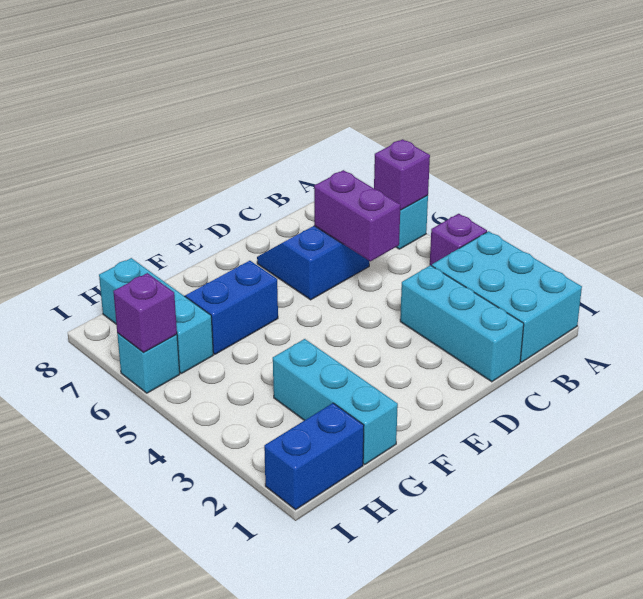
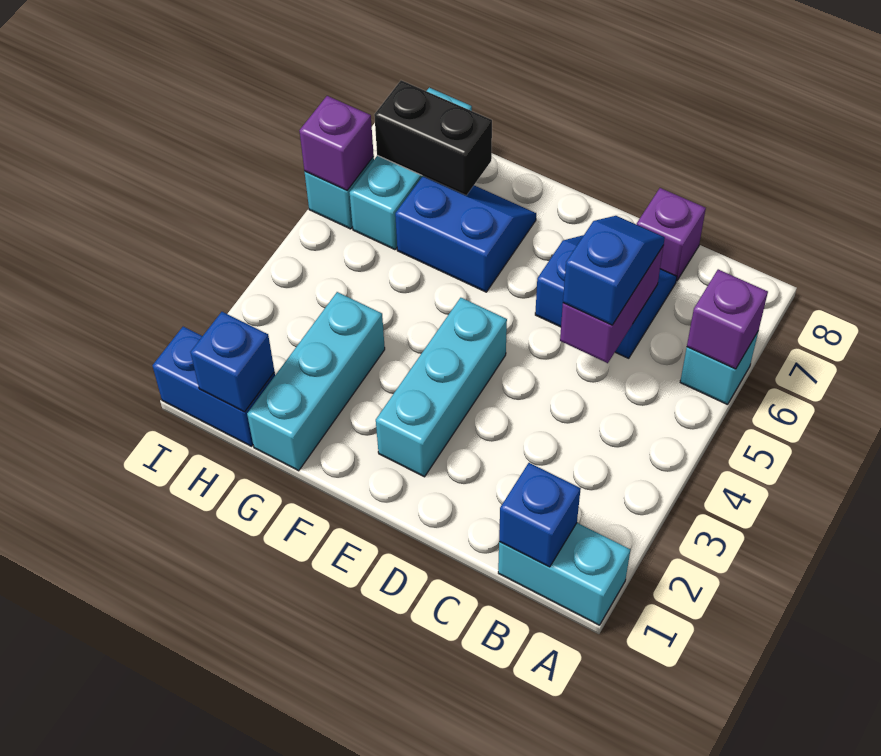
cyan 2x3 brick [432,231,582,362] -> cyan 1x2 brick [498,523,630,625]
purple 1x1 brick [430,214,487,266] -> purple 1x1 brick moved to [637,188,706,281]
none -> blue 1x1 brick [499,463,581,567]
cyan 1x3 brick [400,265,524,382] -> cyan 1x3 brick moved to [376,298,507,477]
none -> blue 1x2 slope [563,216,665,325]
none -> black 1x2 brick [374,80,492,195]
none -> blue 1x1 brick [191,312,274,412]

